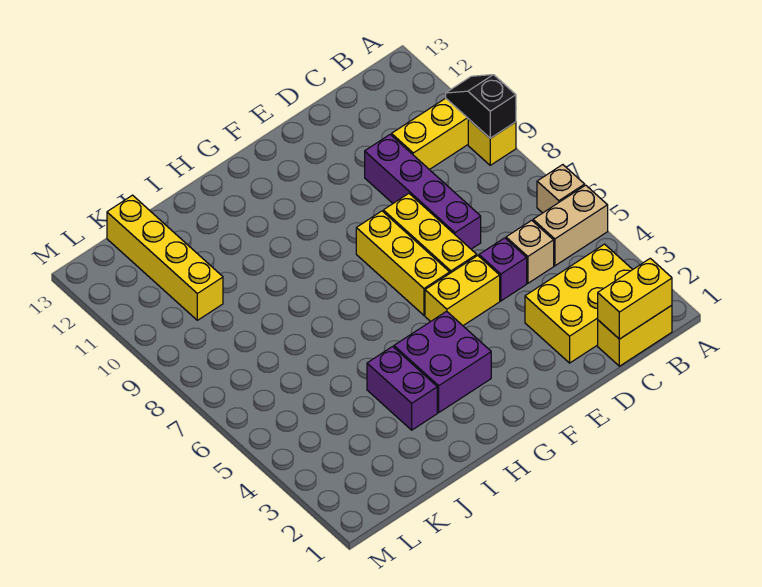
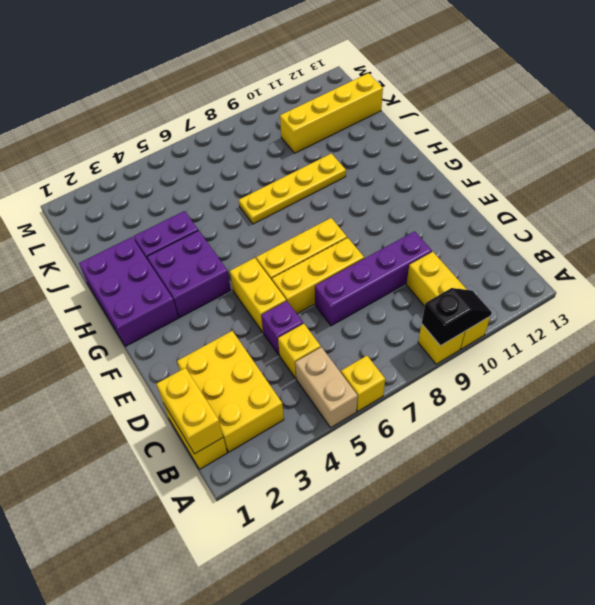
tan 1x1 brick [537,165,585,213] -> yellow 1x1 brick [341,356,385,411]
tan 1x1 brick [506,220,554,283] -> yellow 1x1 brick [278,324,321,378]
none -> purple 2x3 brick [79,237,178,346]
none -> yellow 1x4 plate [239,153,346,224]

